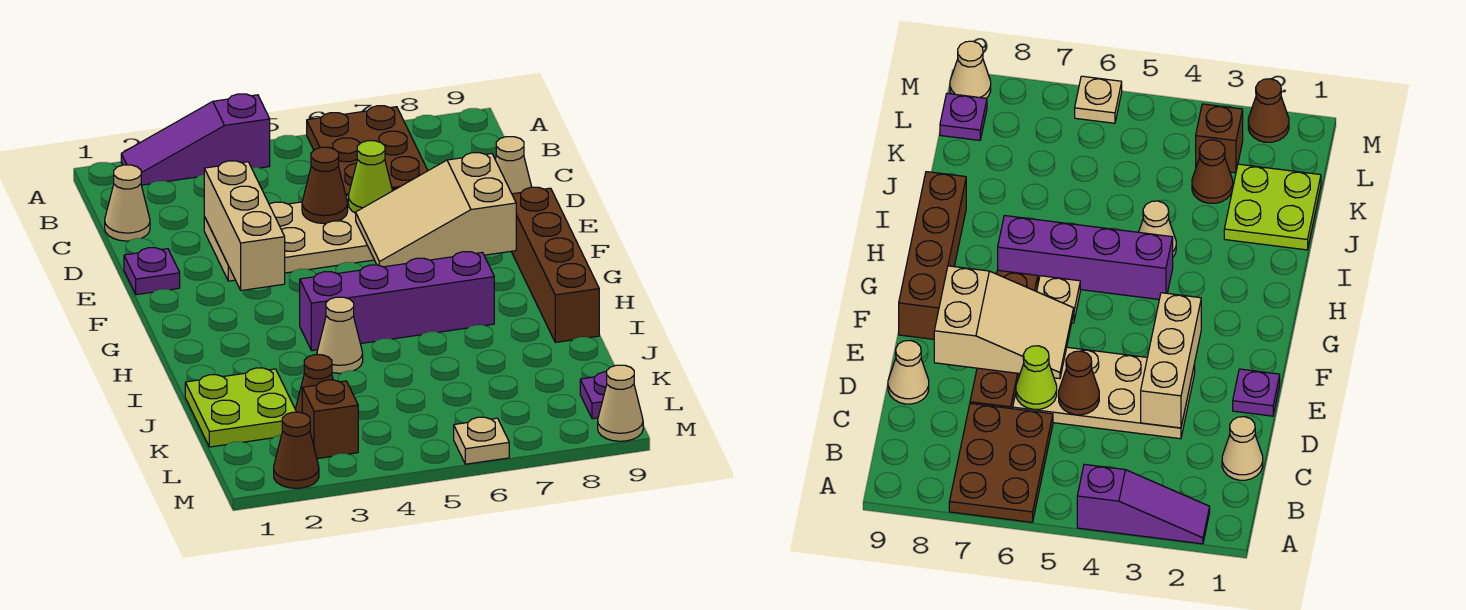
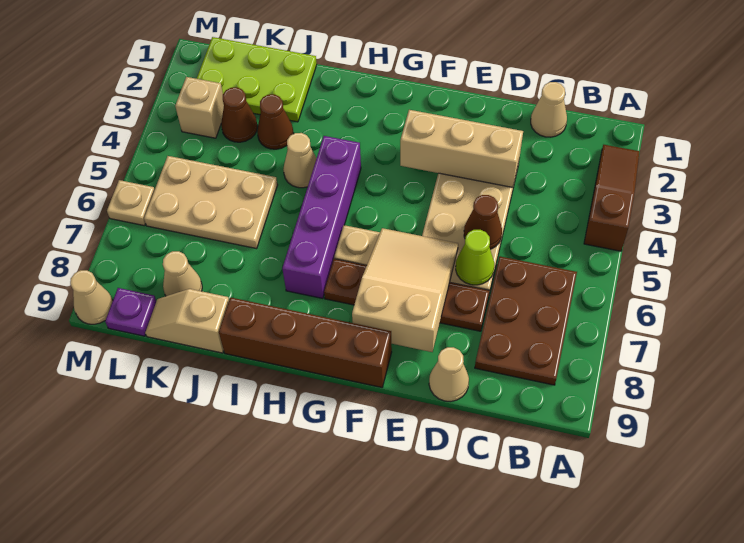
purple 1x3 slope [121,94,270,185] -> brown 1x3 slope [584,145,639,251]
brown 2x3 plate [307,106,428,195] -> brown 2x3 plate turned to [475,256,577,385]
purple 1x1 plate [124,248,180,295] -> none
lime 2x2 plate [185,368,296,447] -> lime 2x3 plate [197,37,317,122]
none -> tan 2x3 plate [144,156,277,249]
none -> tan 1x2 slope [145,289,229,353]
none -> tan 1x1 cone [163,251,202,296]
brown 1x1 brick [302,380,358,459] -> tan 1x1 brick [175,77,224,138]
brown 1x1 cone [274,412,319,488] -> brown 1x1 cone moved to [257,94,294,149]

